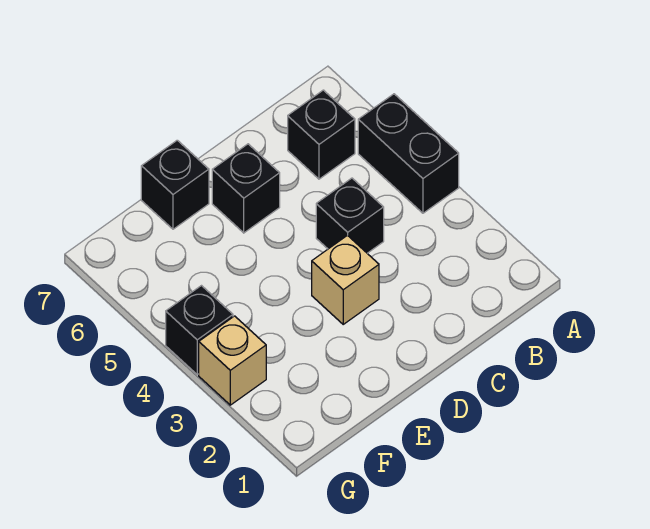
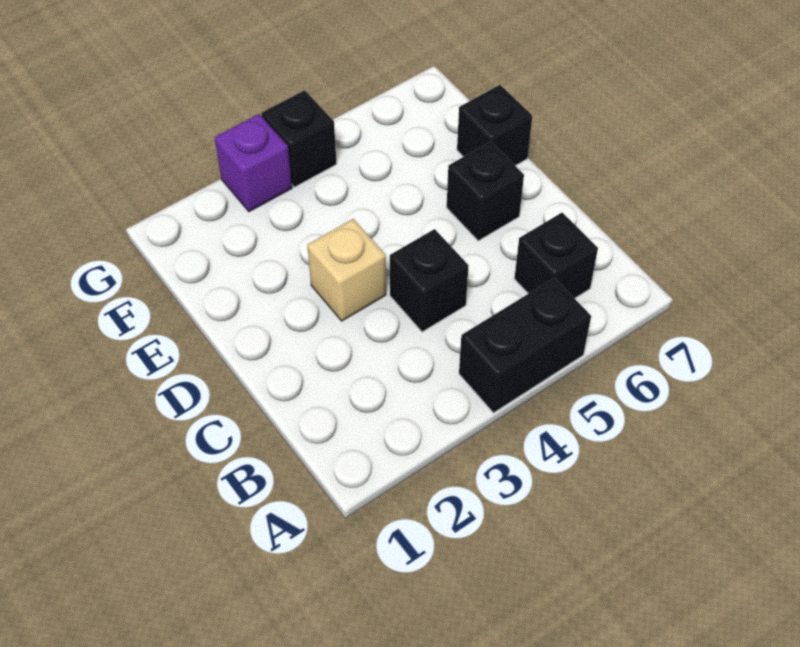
tan 1x1 brick [199,316,266,405] -> purple 1x1 brick [215,114,292,212]

